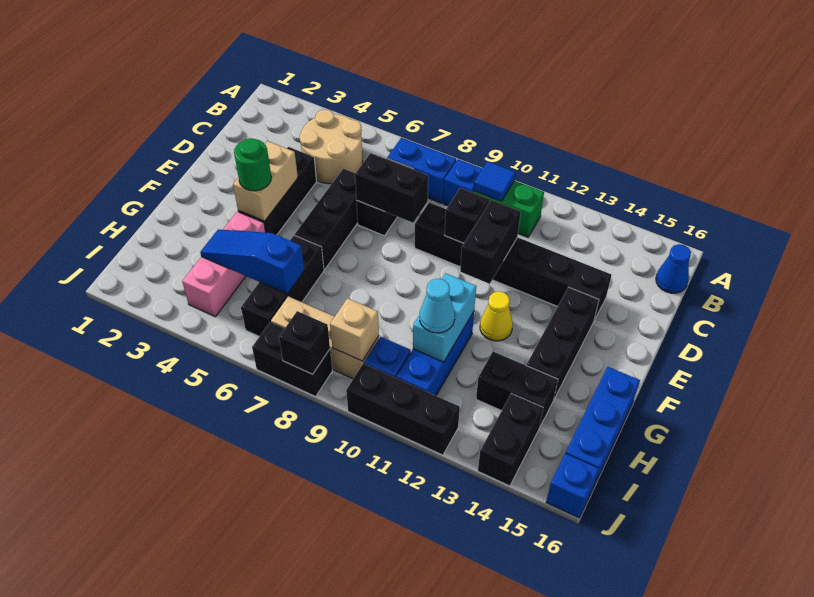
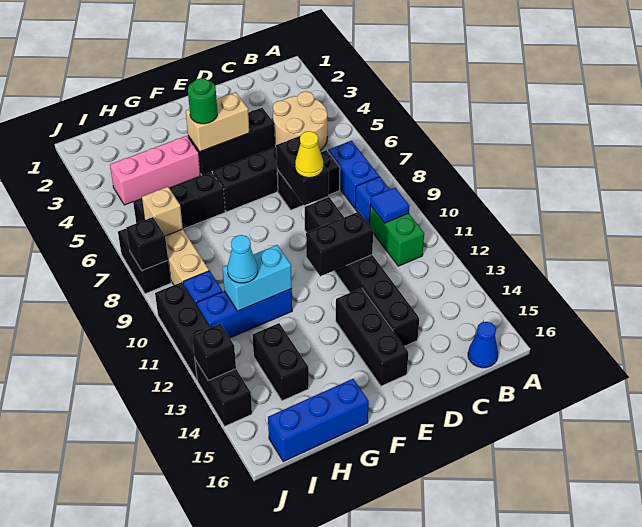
black 1x1 brick [445,188,489,243] -> black 1x1 brick moved to [192,324,236,381]
black 1x3 brick [526,287,599,399] -> black 1x3 brick turned to [336,288,408,386]
yellow 1x1 cone [480,291,513,341] -> yellow 1x1 cone moved to [295,131,323,178]
blue 1x3 slope [200,229,304,294] -> none
tan 1x1 brick [330,298,379,361] -> tan 1x1 brick moved to [142,187,183,236]
black 1x2 brick [478,394,543,486] -> black 1x2 brick turned to [195,360,252,426]
blue 1x1 brick [546,453,599,518] -> none

